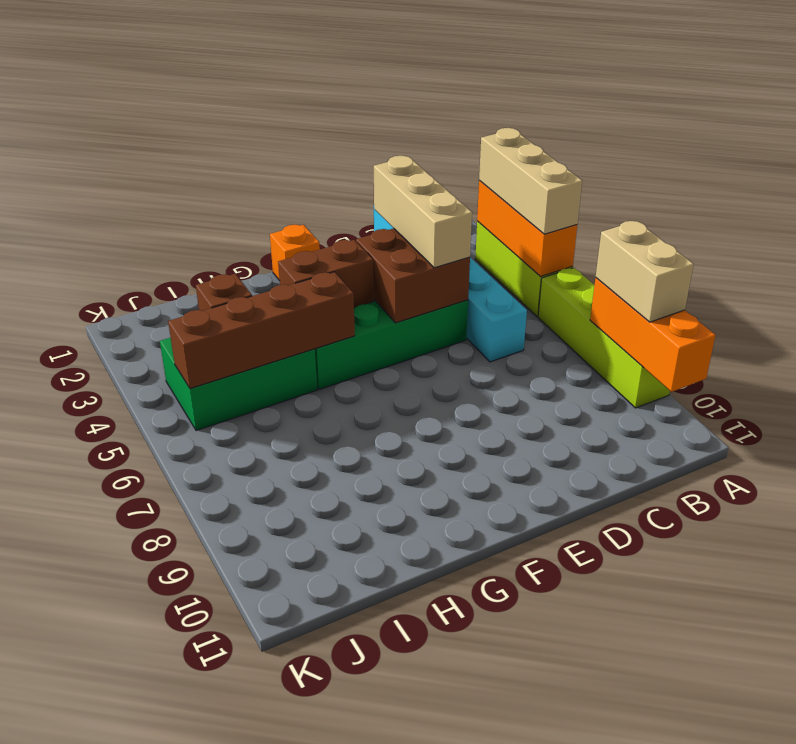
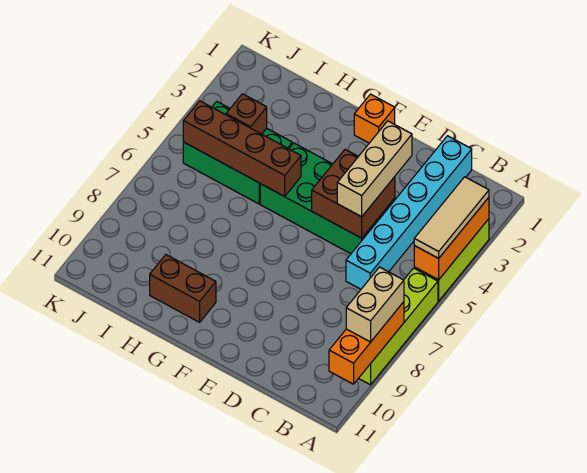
tan 1x3 brick [479,128,582,234] -> tan 1x3 tile [414,177,489,258]
brown 1x2 brick [278,240,374,307] -> brown 1x2 brick moved to [150,255,216,322]

